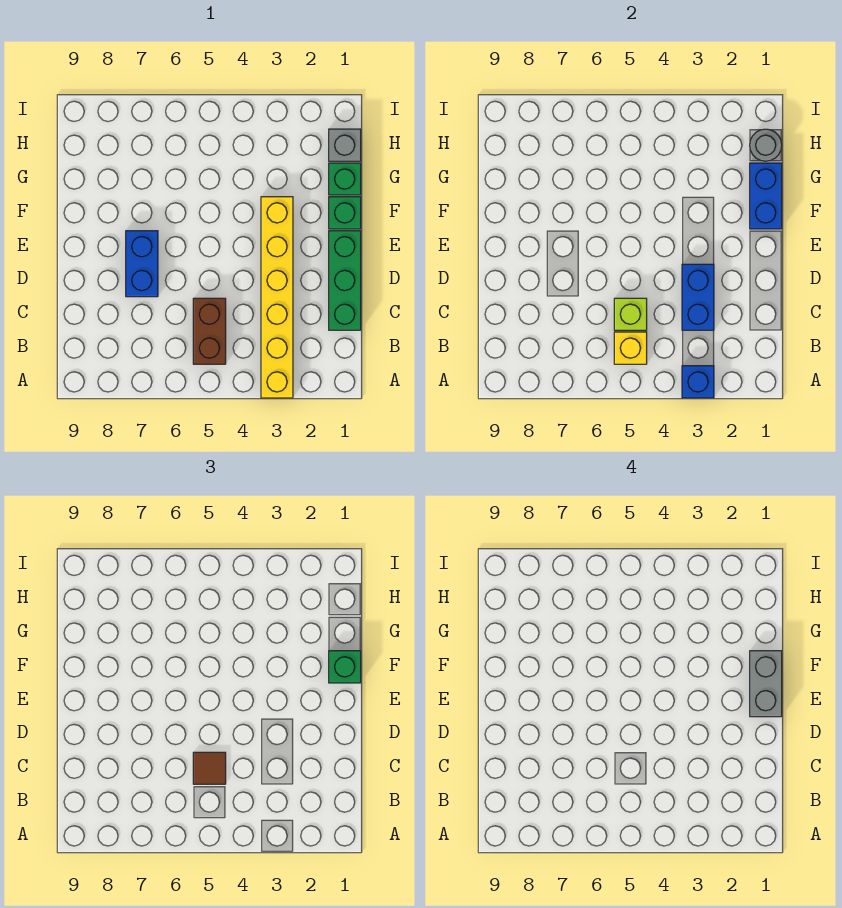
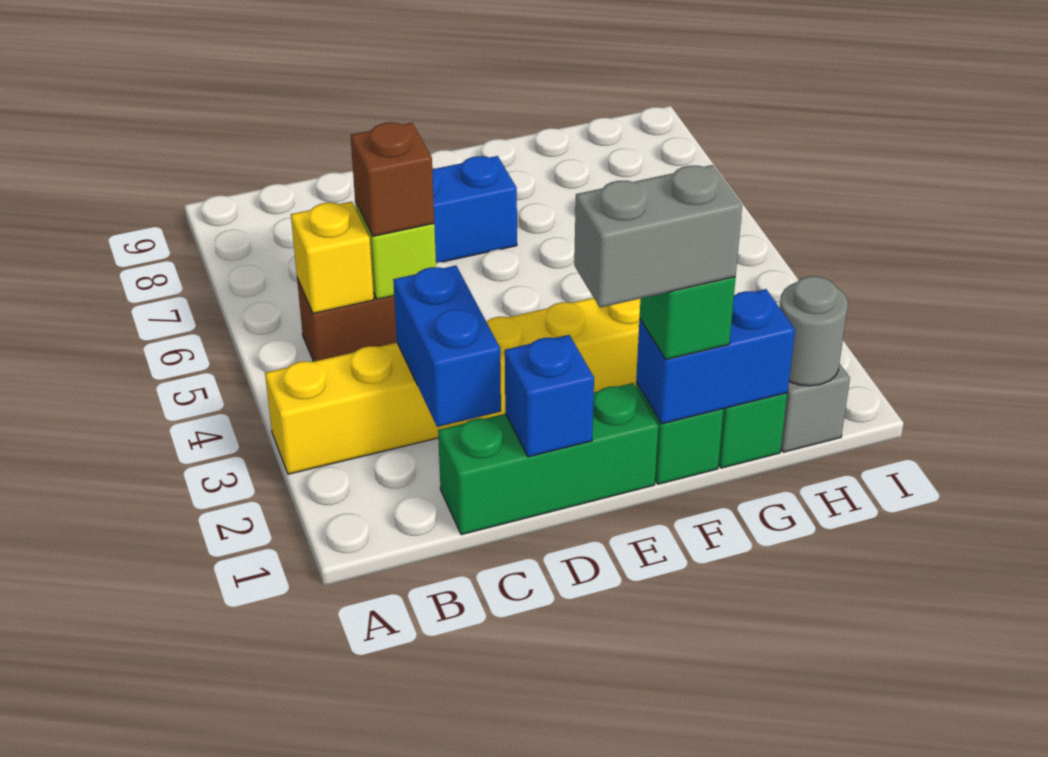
blue 1x1 brick [682,366,714,398] -> blue 1x1 brick moved to [505,335,594,457]
blue 1x2 brick [682,264,714,330] -> blue 1x2 brick turned to [393,266,501,427]
brown 1x1 tile [193,752,226,784] -> brown 1x1 brick [350,122,434,236]

